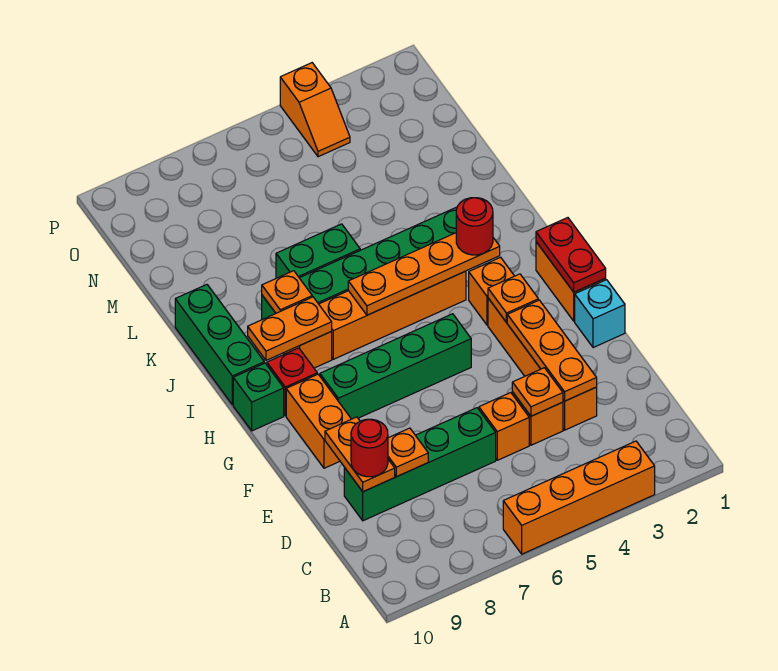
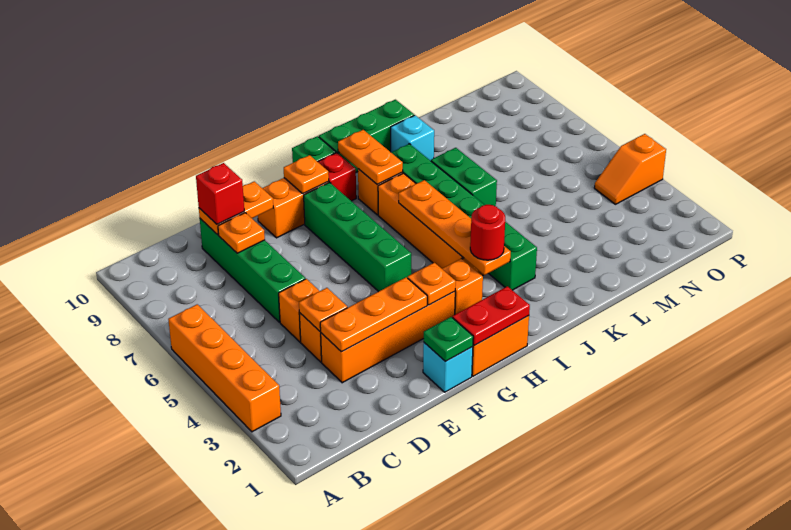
red 1x1 round brick [351,419,388,477] -> red 1x1 brick [196,163,244,224]
none -> green 1x1 plate [424,317,473,362]
orange 1x1 plate [262,271,312,313] -> orange 1x1 plate moved to [284,155,329,194]
none -> cyan 1x1 brick [391,115,434,161]

